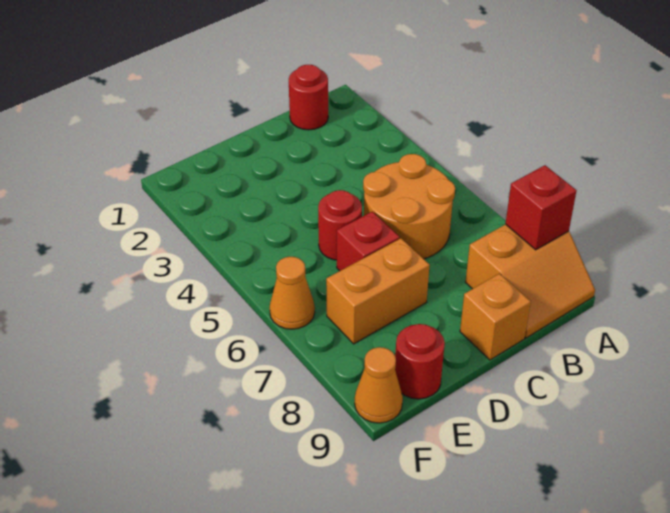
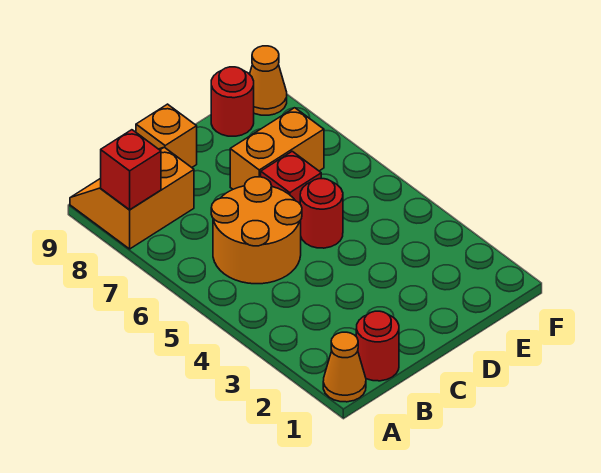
orange 1x1 cone [270,257,315,329] -> orange 1x1 cone moved to [323,332,366,402]

